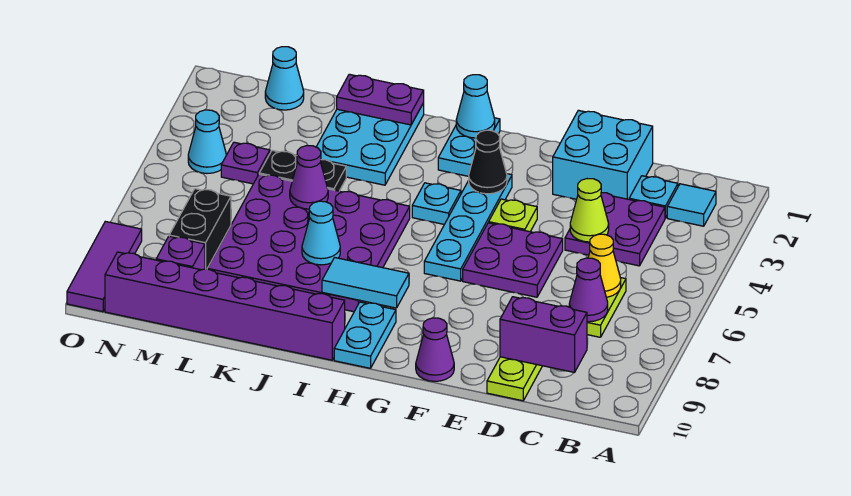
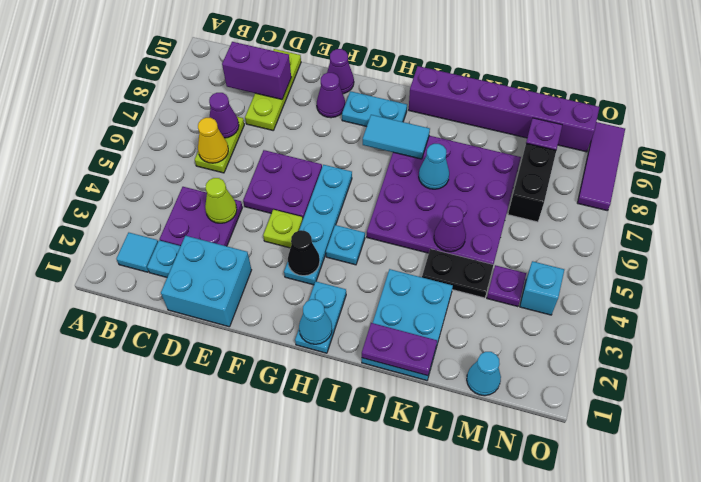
none -> purple 1x1 cone [317,73,345,118]
cyan 1x2 plate [334,302,396,368] -> cyan 1x2 plate turned to [342,91,407,127]
cyan 1x1 cone [188,110,226,173] -> cyan 1x1 brick [520,261,564,315]

